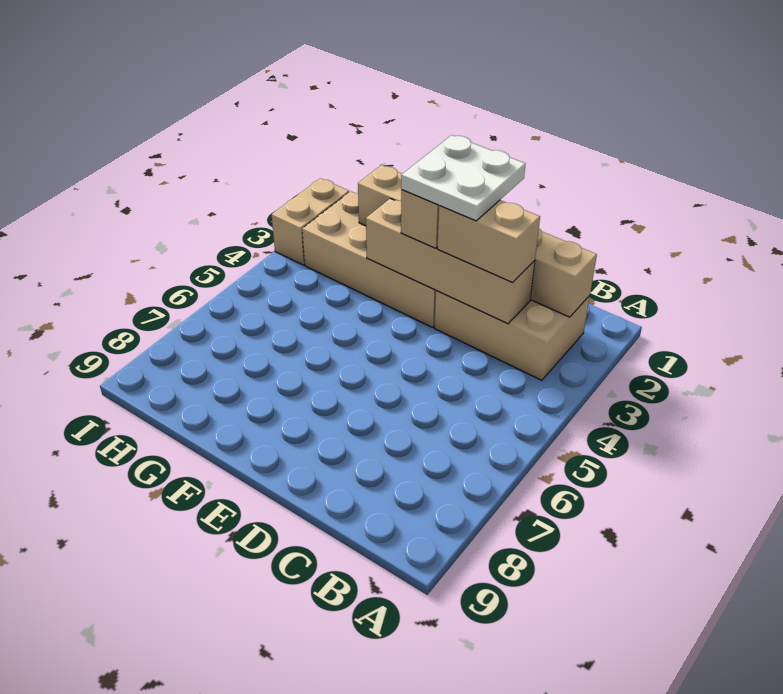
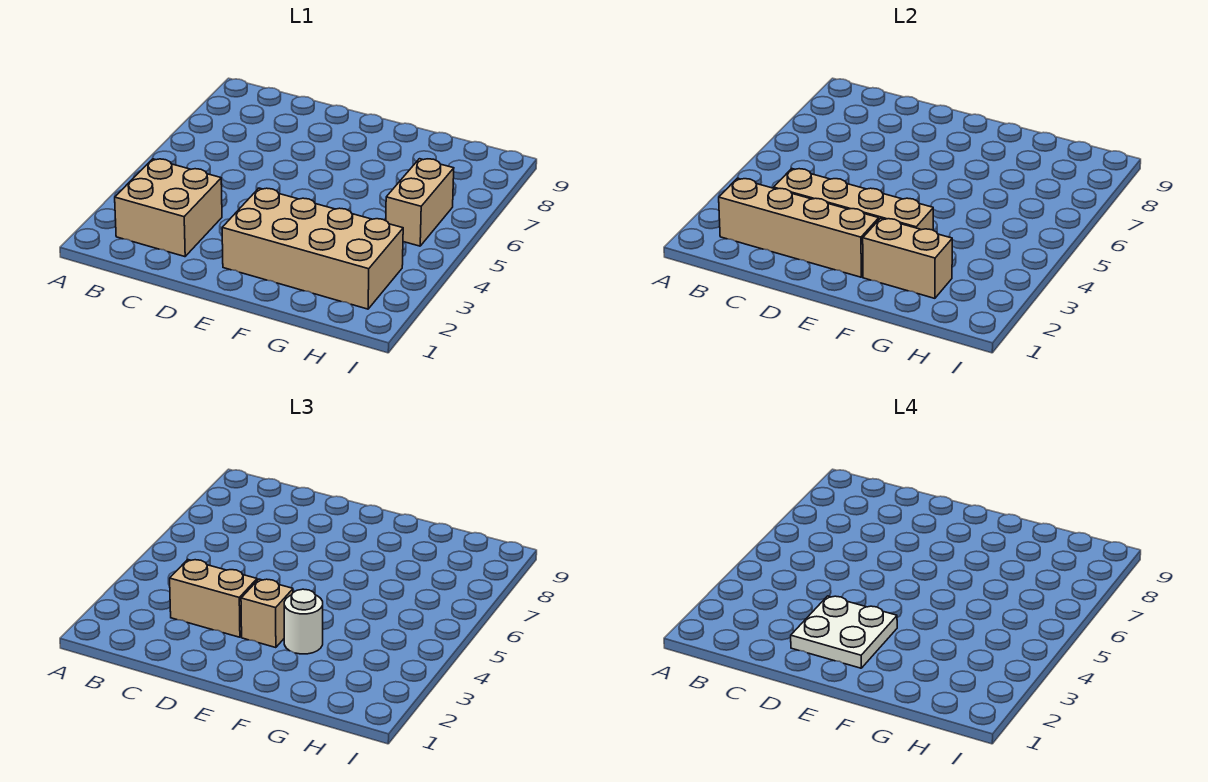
tan 2x3 brick [434,291,590,380] -> tan 2x2 brick [115,159,222,257]
none -> white 1x1 round brick [284,589,323,654]
tan 1x2 brick [271,178,349,265] -> tan 1x2 brick moved to [386,159,454,246]

